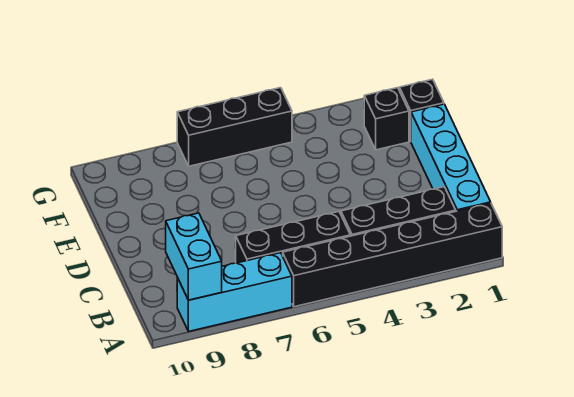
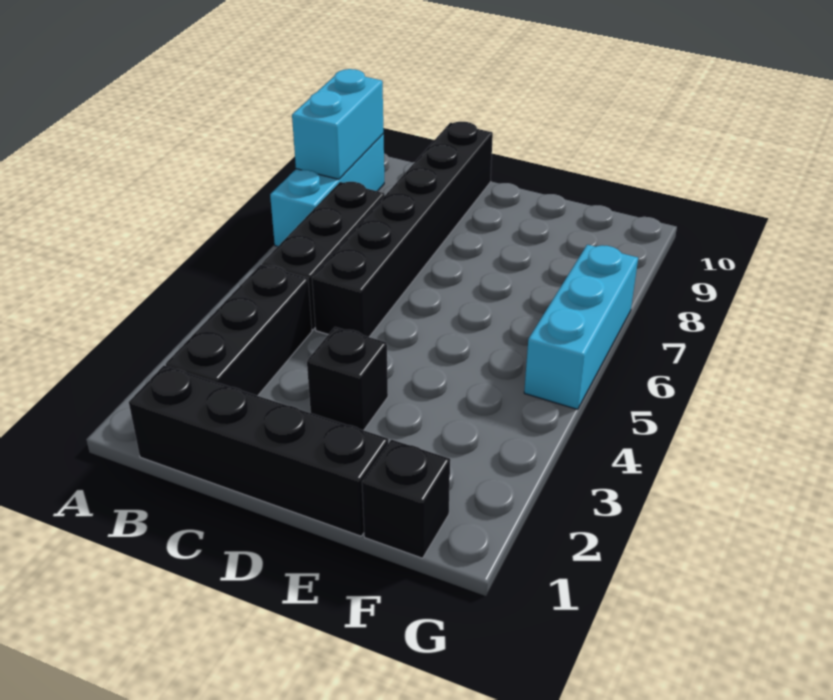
black 1x6 brick [283,203,502,307] -> black 1x6 brick moved to [312,122,493,337]
cyan 1x2 brick [166,213,222,300] -> cyan 1x2 brick turned to [292,69,383,179]
cyan 1x4 brick [411,104,491,211] -> black 1x4 brick [129,365,388,536]
black 1x1 brick [364,88,409,150] -> black 1x1 brick moved to [307,327,388,430]
black 1x3 brick [177,88,292,166] -> cyan 1x3 brick [524,245,638,409]

